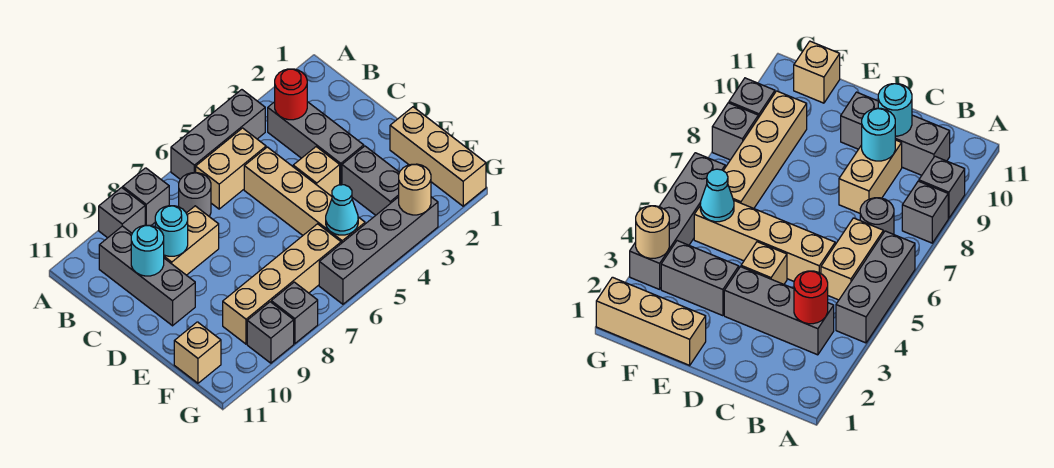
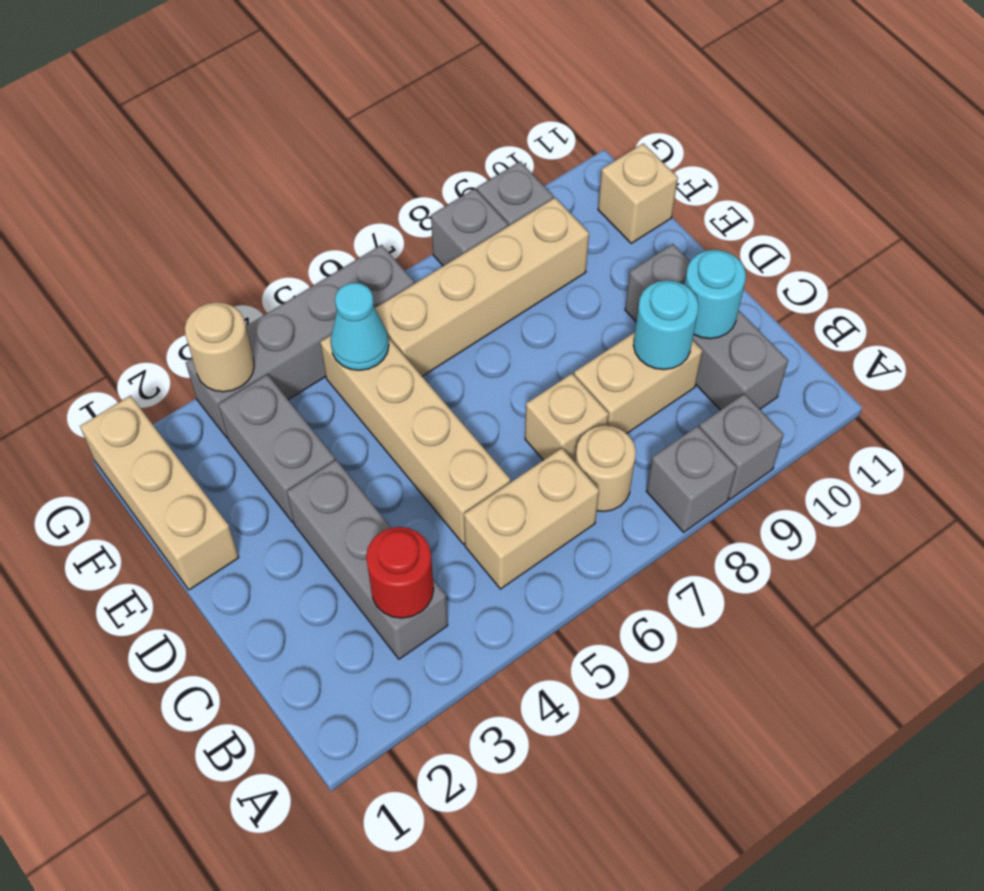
grey 1x3 brick [171,90,265,179] -> none
grey 1x1 round brick [179,173,211,216] -> tan 1x1 round brick [575,426,636,512]
tan 1x1 brick [293,147,340,196] -> tan 1x1 brick moved to [525,374,609,462]

